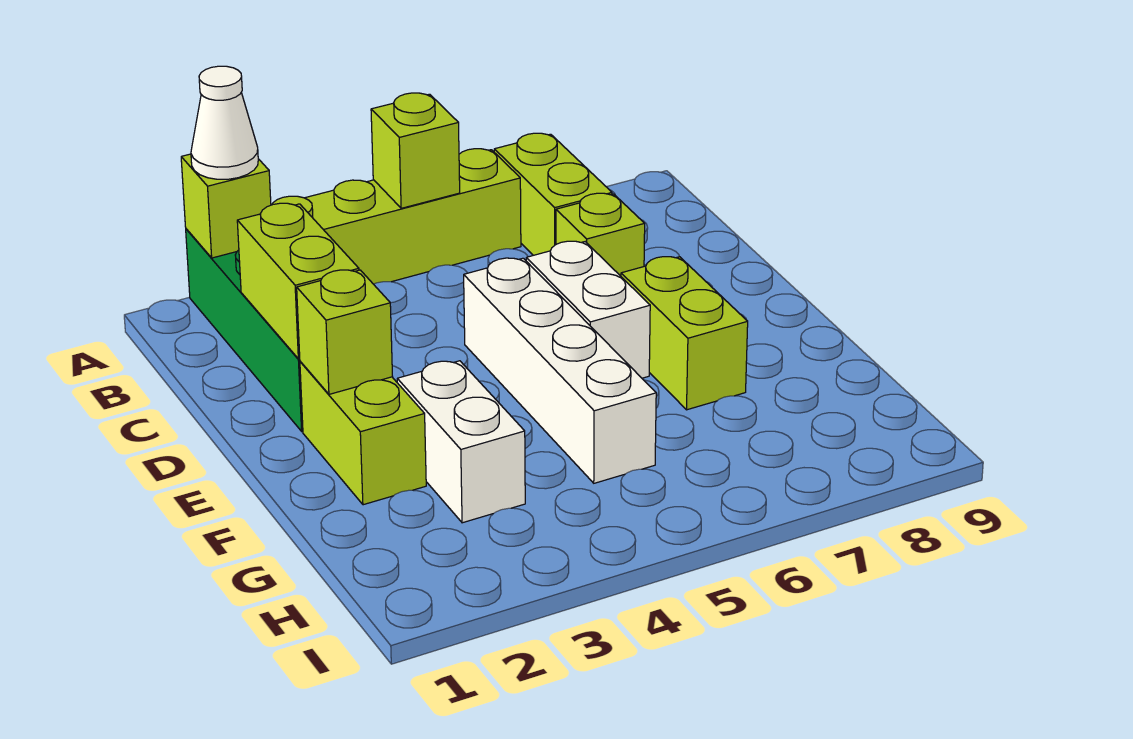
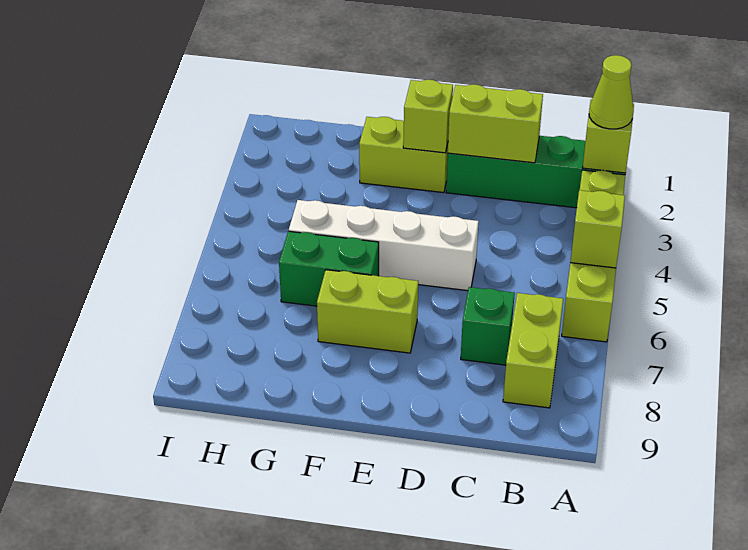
white 1x1 cone [191,66,258,179] -> lime 1x1 cone [589,55,634,129]
lime 1x2 brick [494,133,612,255] -> lime 1x2 brick turned to [503,293,563,408]
lime 1x1 brick [556,193,645,276] -> green 1x1 brick [461,287,515,365]
white 1x2 brick [526,241,650,378] -> none
white 1x2 brick [397,361,525,523] -> none
none -> green 1x2 brick [279,231,379,306]

